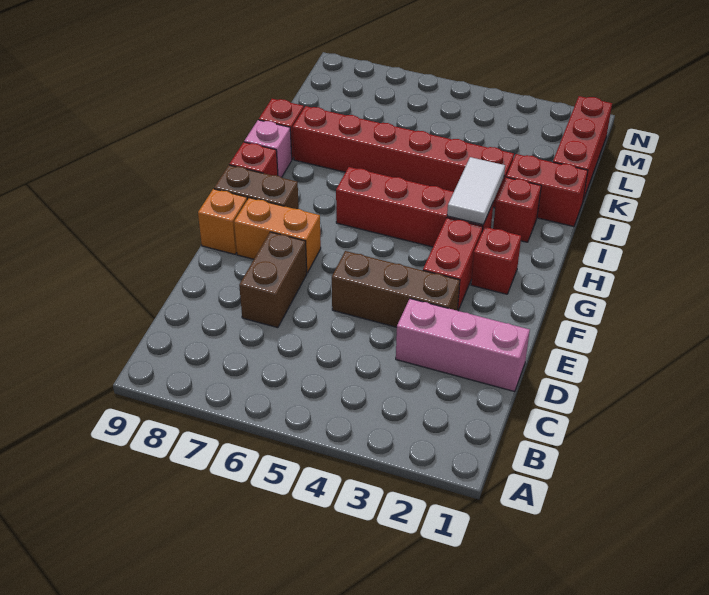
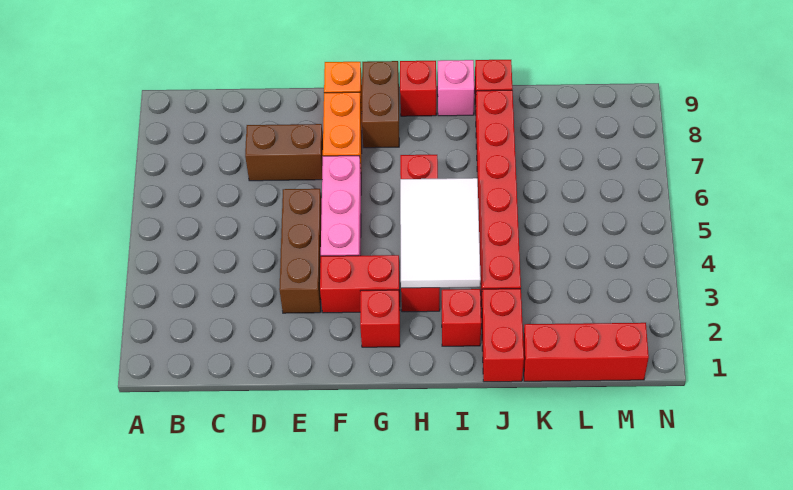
pink 1x3 brick [396,299,530,392] -> pink 1x3 brick moved to [321,156,361,256]
white 1x2 tile [447,157,505,225] -> white 2x3 tile [400,178,481,288]

